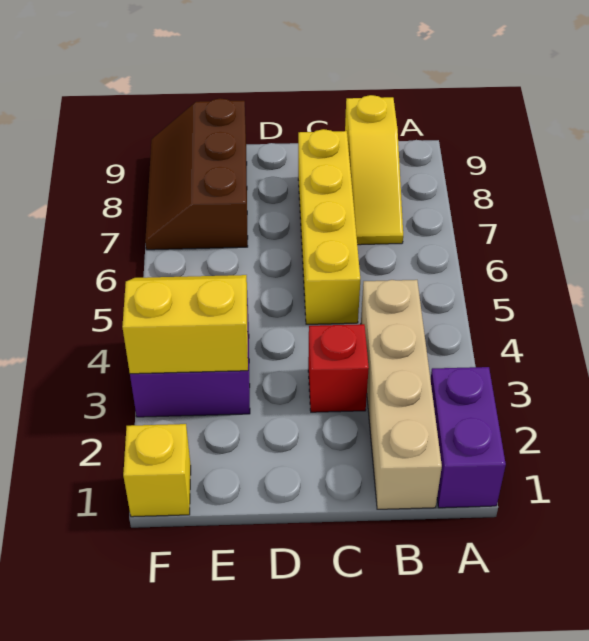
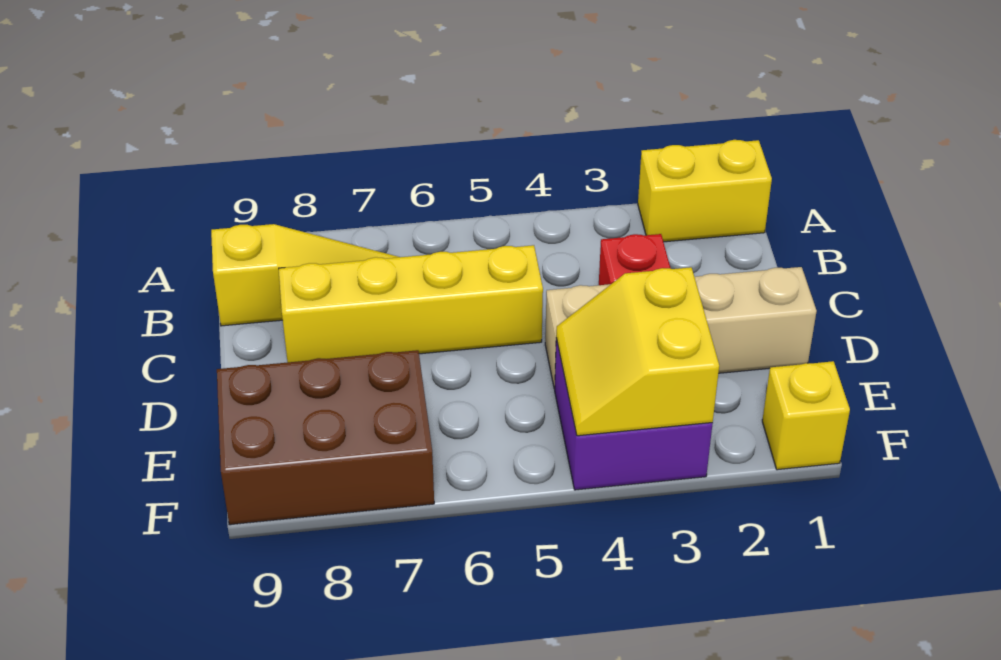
purple 1x2 brick [430,367,506,508] -> yellow 1x2 brick [638,140,772,242]
tan 1x4 brick [361,280,442,509] -> tan 1x4 brick moved to [545,267,817,389]
brown 2x3 slope [145,98,248,250] -> brown 2x3 brick [217,350,434,525]

